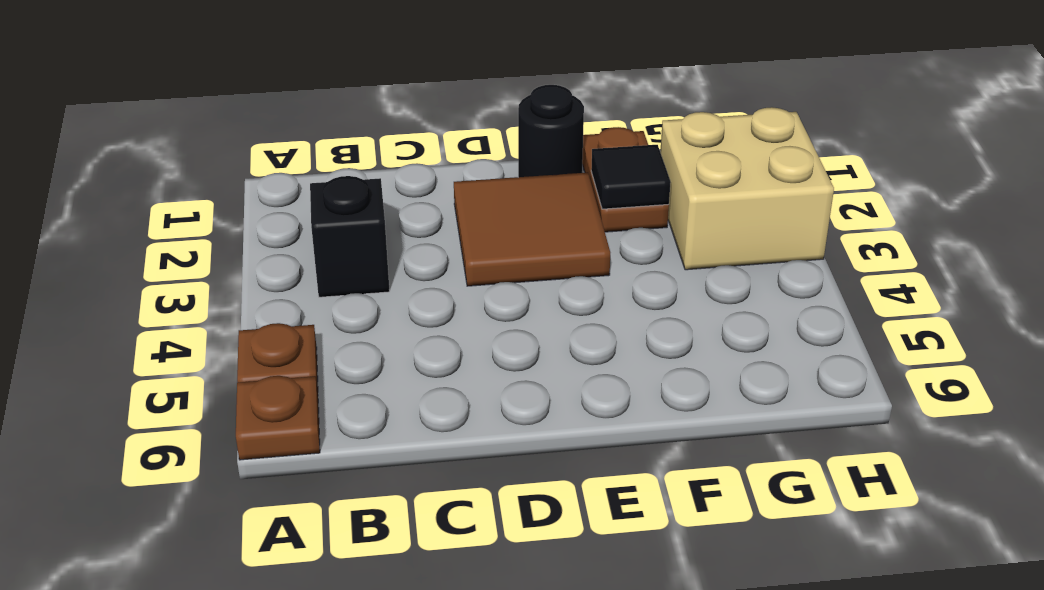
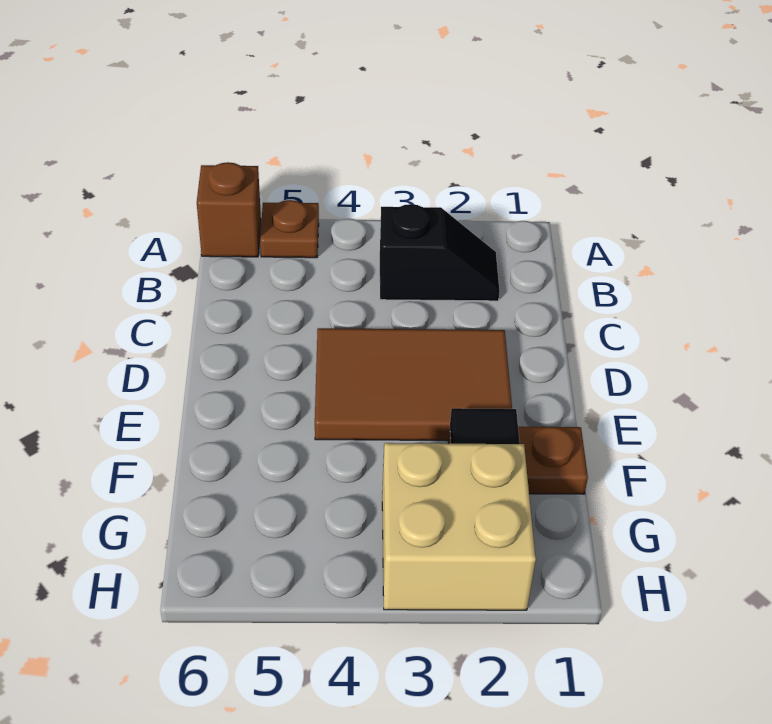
brown 1x1 plate [236,376,320,460] -> brown 1x1 brick [197,162,261,257]
brown 2x2 tile [454,172,610,286] -> brown 2x3 tile [315,328,512,441]
black 1x1 round brick [518,85,584,177] -> none

